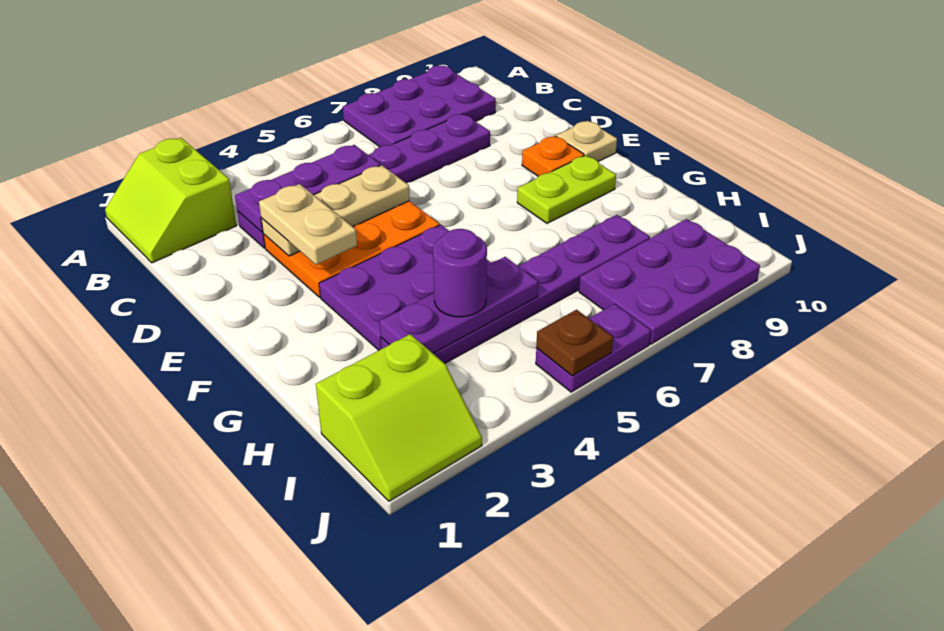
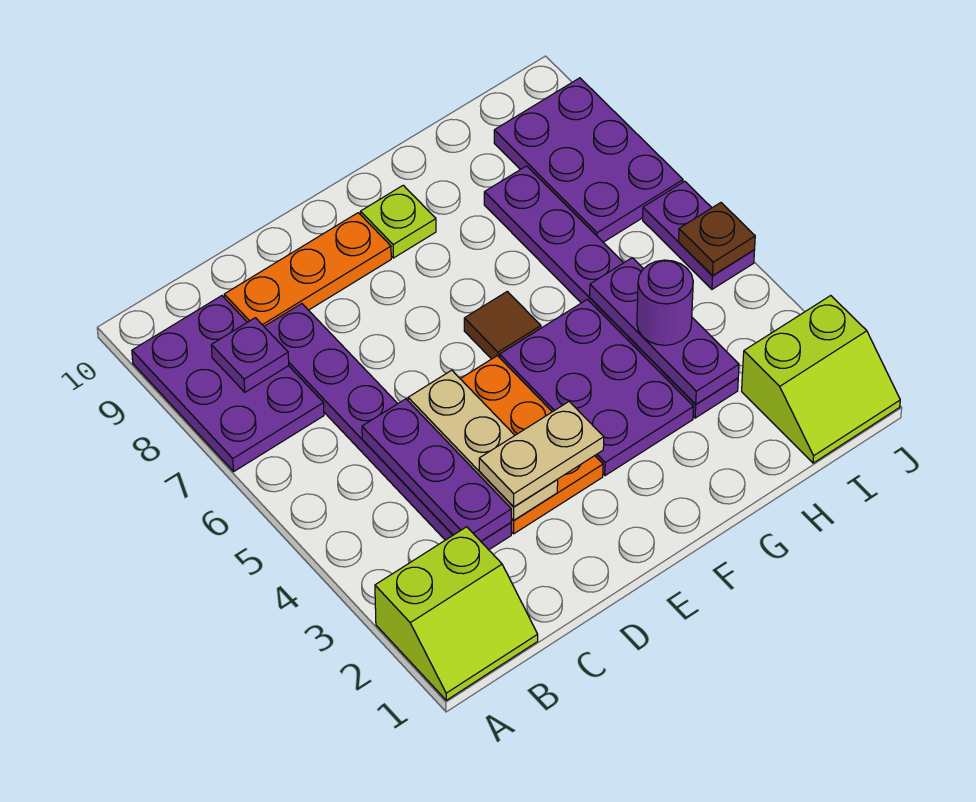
none -> purple 1x1 plate [211,318,289,392]
orange 1x1 plate [522,136,584,176] -> orange 1x3 plate [224,213,391,326]
tan 1x1 plate [556,121,617,162] -> none
none -> brown 1x1 tile [464,291,541,359]
lime 1x2 plate [517,155,616,223] -> lime 1x1 plate [361,185,436,258]
lime 2x2 slope [316,334,482,501] -> lime 2x2 slope turned to [742,296,900,463]

